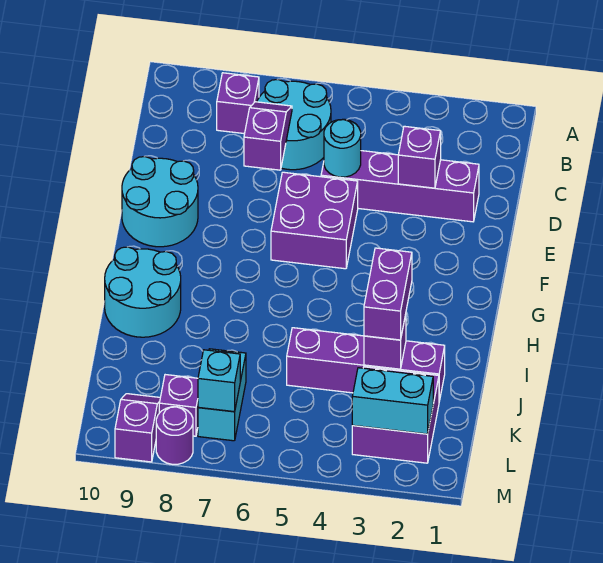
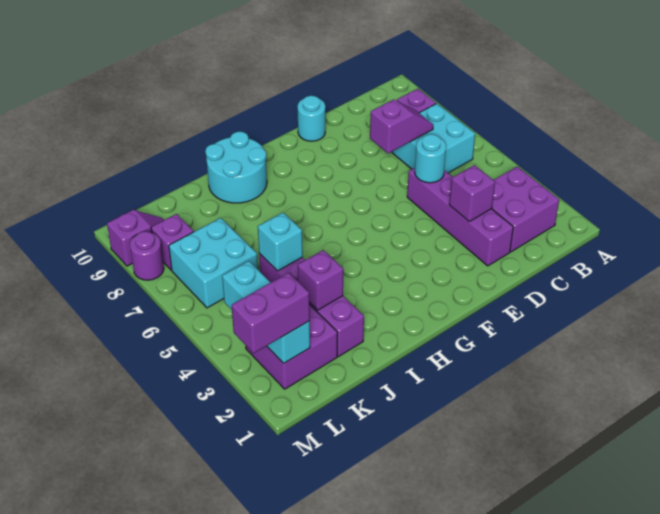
cyan 2x2 round brick [257,80,331,170] -> cyan 2x2 brick [392,104,475,173]
purple 2x2 brick [271,172,358,269] -> purple 2x2 brick moved to [492,166,559,252]
cyan 2x2 round brick [122,157,198,247] -> cyan 1x1 round brick [298,96,325,141]
purple 1x2 brick [364,248,412,340] -> purple 1x2 brick moved to [232,273,310,353]
cyan 1x2 brick [198,349,246,441] -> cyan 2x2 brick [169,218,258,308]
cyan 1x2 brick [352,368,433,434] -> cyan 1x3 brick [222,261,310,363]
cyan 1x1 brick [198,350,240,412] -> cyan 1x1 brick moved to [258,213,303,271]

